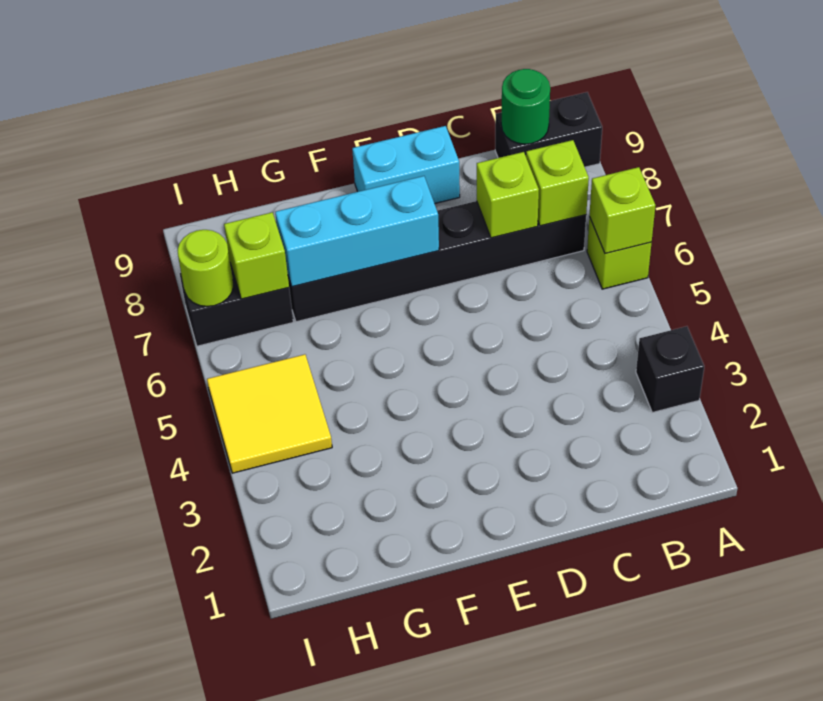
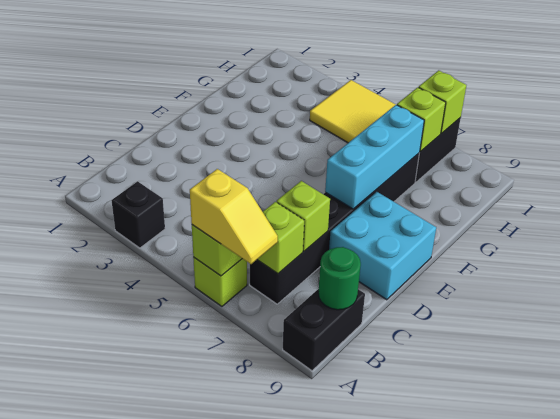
none -> yellow 1x2 slope [190,169,278,264]
cyan 1x2 brick [352,126,460,204] -> cyan 2x2 brick [329,192,436,300]
lime 1x1 round brick [178,230,233,307] -> lime 1x1 brick [419,70,466,133]

